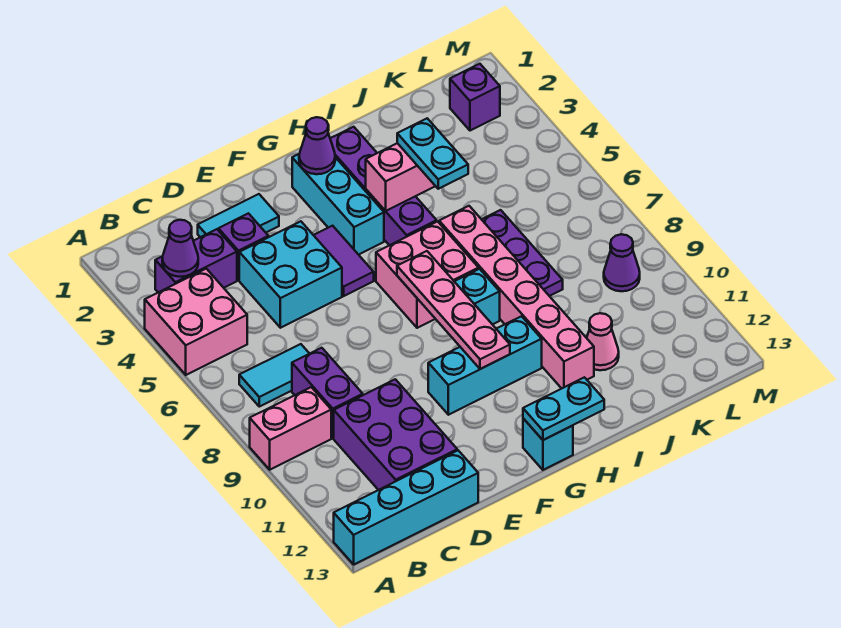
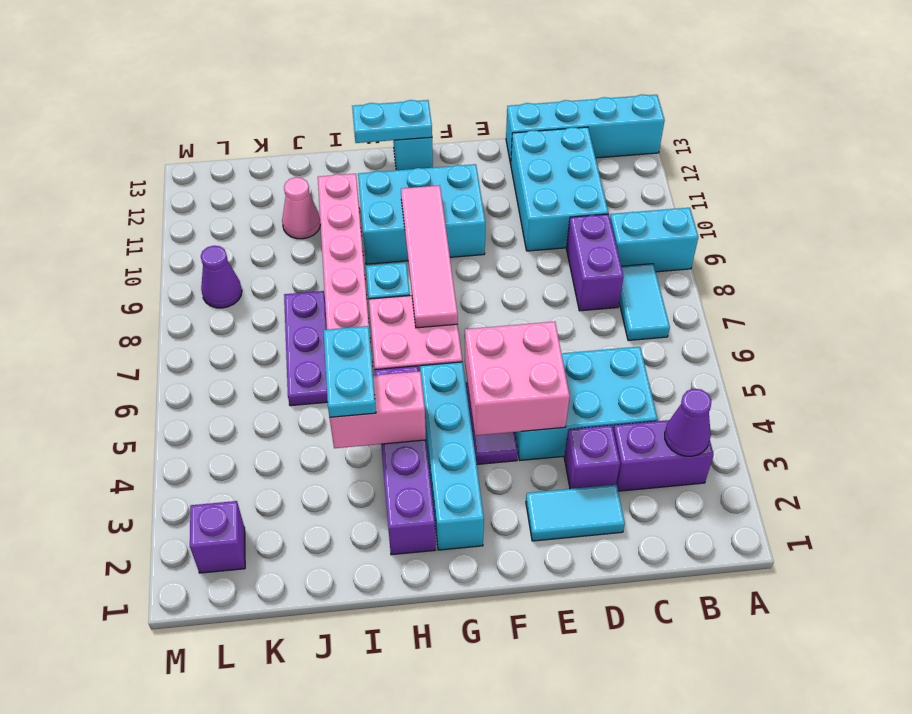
pink 2x2 brick [145,269,247,375] -> pink 2x2 brick moved to [465,322,570,436]
pink 1x2 brick [250,387,331,470] -> cyan 1x2 brick [610,208,698,272]
cyan 1x2 tile [239,344,309,407] -> cyan 1x2 tile turned to [619,264,670,341]
purple 2x3 brick [334,379,457,490] -> cyan 2x3 brick [511,127,608,251]
cyan 2x2 brick [239,221,342,328] -> cyan 2x3 brick [515,347,658,460]
cyan 1x3 brick [428,316,542,415] -> cyan 2x3 brick [358,164,485,264]
cyan 1x3 brick [292,154,384,255] -> cyan 1x4 brick [420,362,484,550]
purple 1x1 cone [299,117,335,174] -> none
pink 1x4 plate [397,251,510,369] -> pink 1x4 tile [401,185,458,328]

